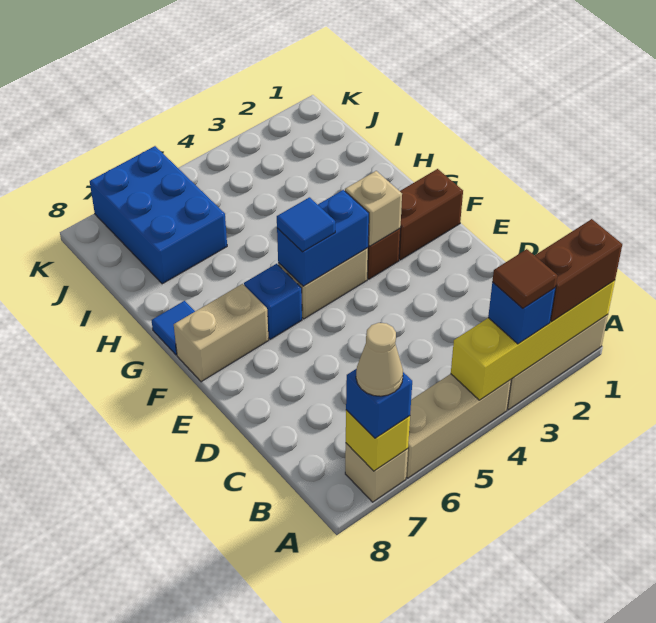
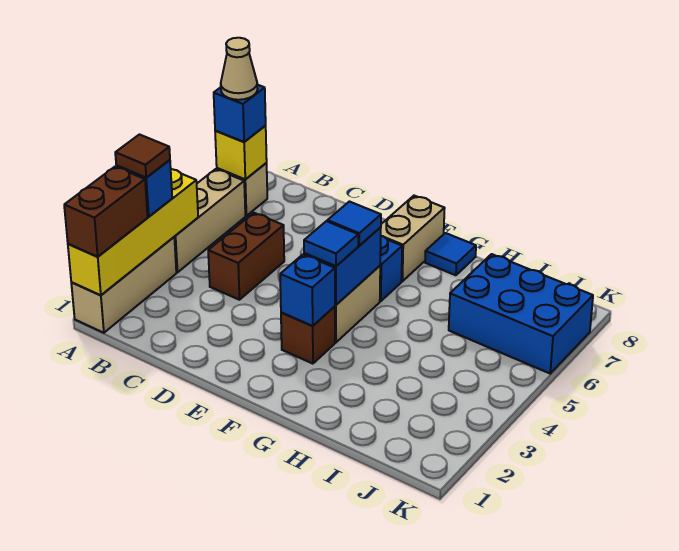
brown 1x2 brick [399,169,463,260] -> brown 1x2 brick moved to [208,213,284,300]
tan 1x1 brick [345,171,402,246] -> blue 1x1 brick [280,254,335,326]
none -> blue 1x1 tile [304,221,358,266]

